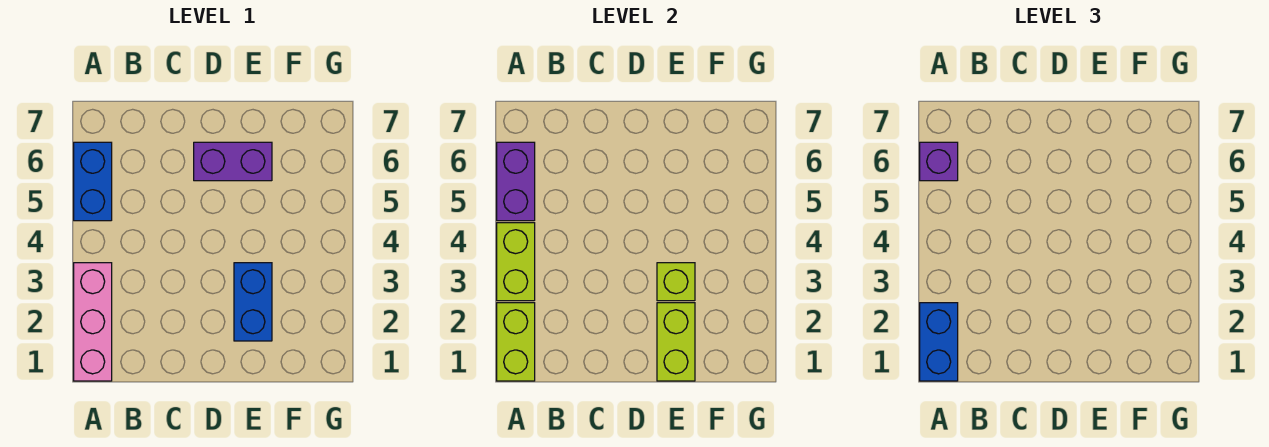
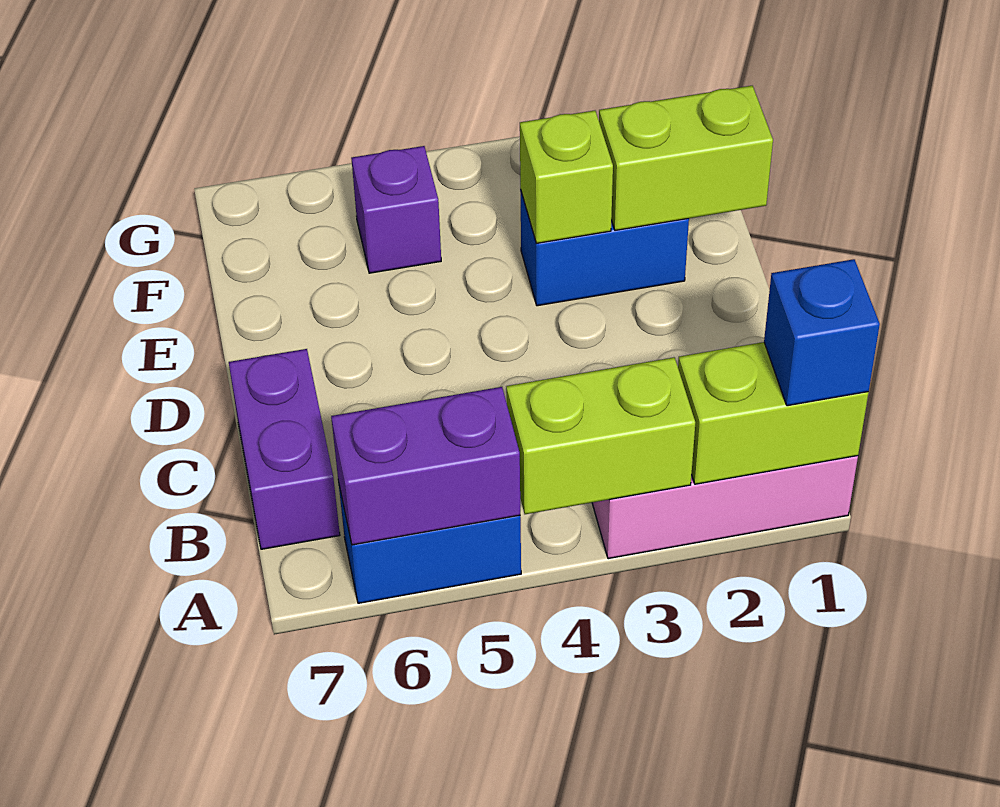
blue 1x2 brick [920,303,958,381] -> blue 1x1 brick [764,259,880,406]
purple 1x1 brick [920,142,958,181] -> purple 1x1 brick moved to [351,146,441,273]
purple 1x2 brick [194,142,272,181] -> purple 1x2 brick moved to [229,349,340,549]

